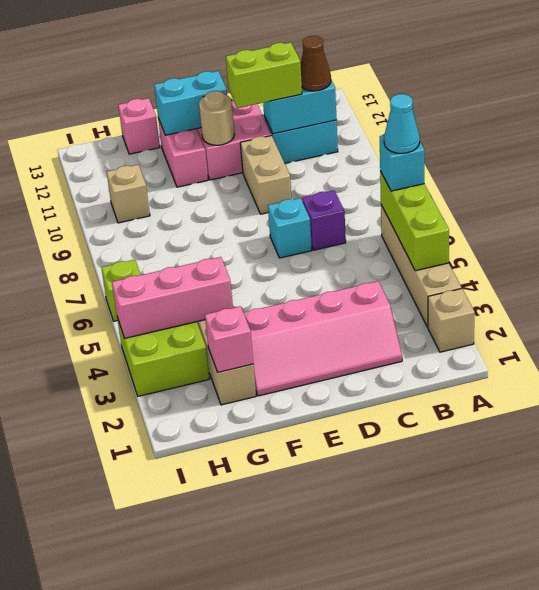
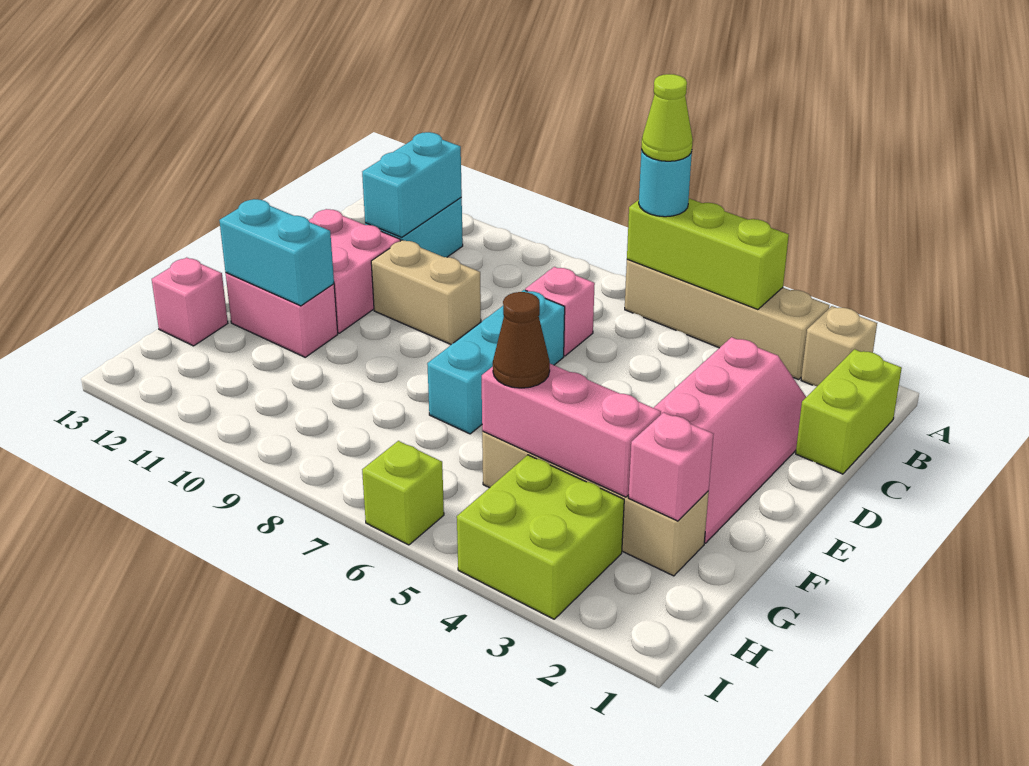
cyan 1x1 brick [380,135,424,191] -> cyan 1x1 round brick [639,149,692,217]
cyan 1x1 cone [384,94,420,154] -> lime 1x1 cone [641,74,693,161]
brown 1x1 cone [301,36,331,91] -> brown 1x1 cone moved to [493,292,550,388]
purple 1x1 brick [302,191,346,250] -> pink 1x1 brick [525,267,595,356]
lime 1x2 brick [226,42,302,108] -> lime 1x2 brick moved to [796,349,902,474]
cyan 1x1 brick [268,198,312,258] -> cyan 1x3 brick [427,290,565,434]
tan 1x1 round brick [199,91,235,145] -> none
cyan 1x2 brick [154,71,227,135] -> cyan 1x2 brick turned to [219,199,334,306]
pink 1x3 brick [112,257,233,338] -> pink 1x3 brick turned to [482,364,661,497]
tan 1x1 brick [107,165,150,223] -> none

